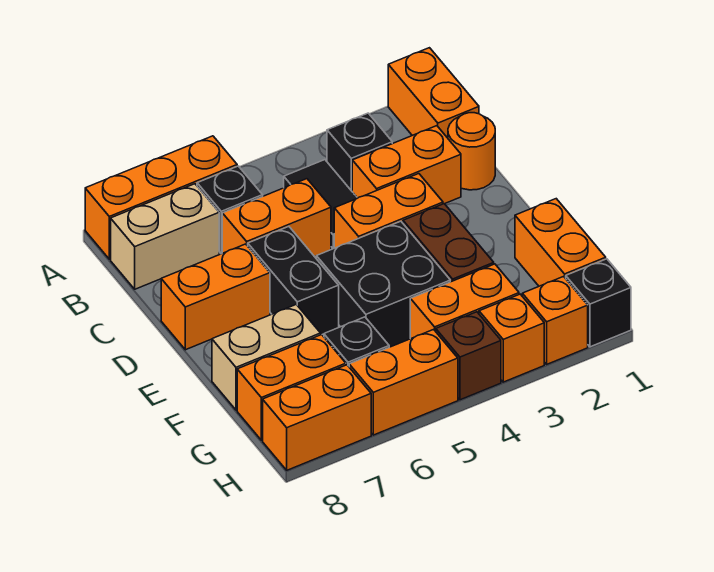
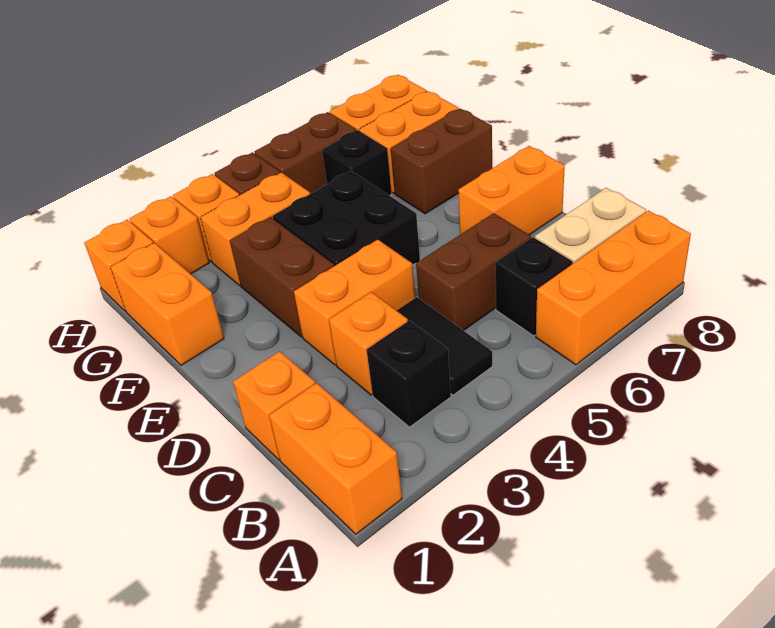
orange 1x1 round brick [448,113,495,190] -> orange 1x1 brick [233,351,315,460]
orange 1x2 brick [352,126,461,204] -> orange 1x1 brick [329,292,408,395]
orange 1x2 brick [222,179,331,257] -> brown 1x2 brick [416,213,531,331]
black 1x2 brick [248,227,339,335] -> none
tan 1x2 brick [212,304,321,410] -> brown 1x2 brick [391,108,492,214]
black 1x1 brick [566,259,631,347] -> orange 1x1 brick [84,220,153,311]
orange 1x2 brick [349,329,458,435] -> brown 1x2 brick [255,112,356,194]

